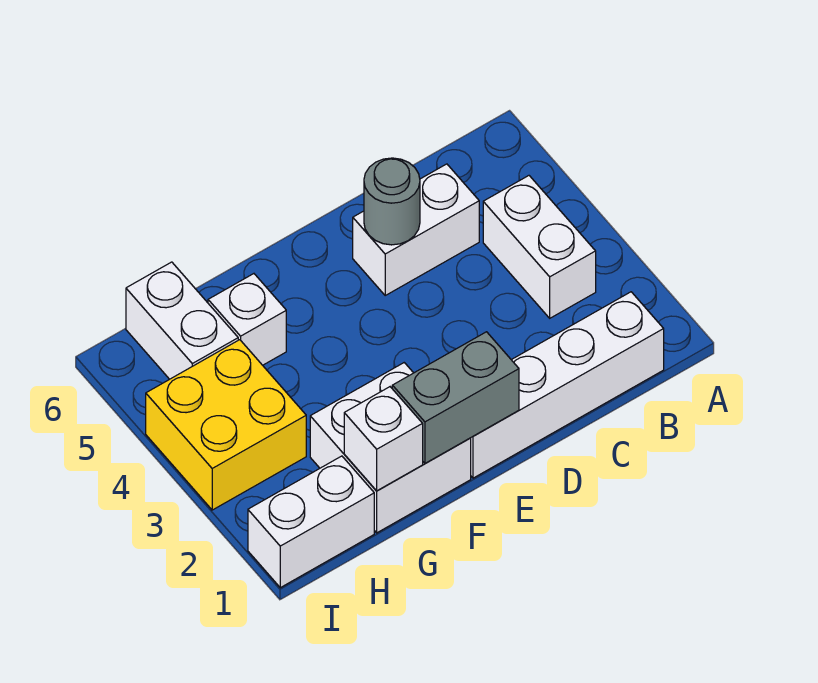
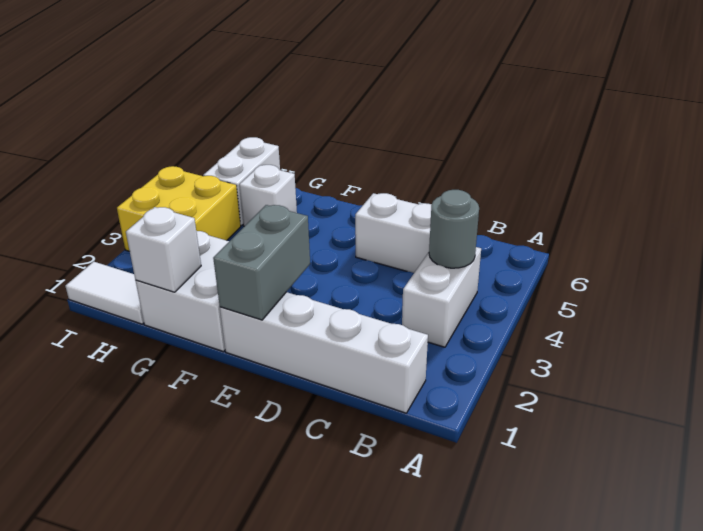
grey 1x1 round brick [364,158,420,245] -> grey 1x1 round brick moved to [429,190,479,268]
grey 1x2 brick [392,332,519,463] -> grey 1x2 brick turned to [213,205,310,320]
white 1x2 brick [248,456,374,588] -> white 1x2 tile [65,262,144,324]

